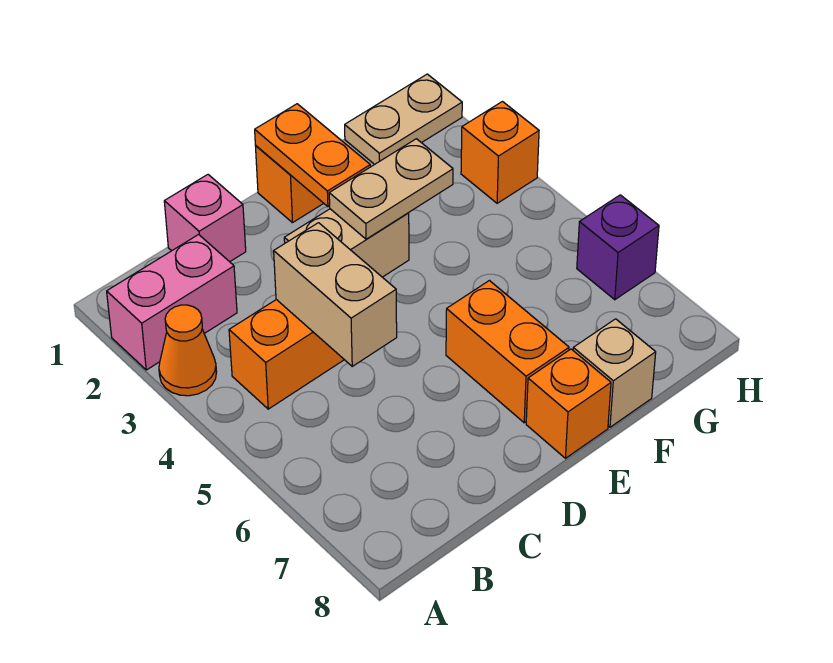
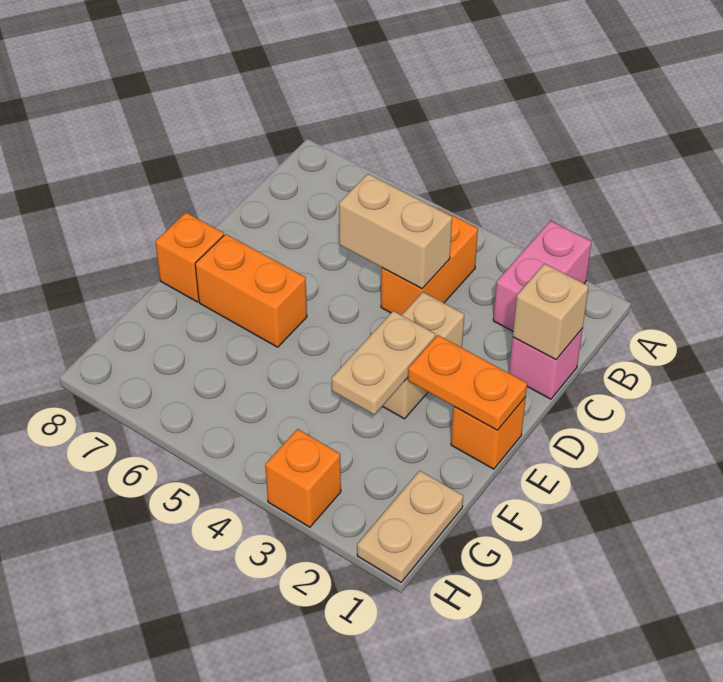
orange 1x1 cone [159,305,217,396] -> none
tan 1x1 brick [573,319,656,427] -> tan 1x1 brick moved to [513,264,589,360]
purple 1x1 brick [577,195,659,300] -> none

